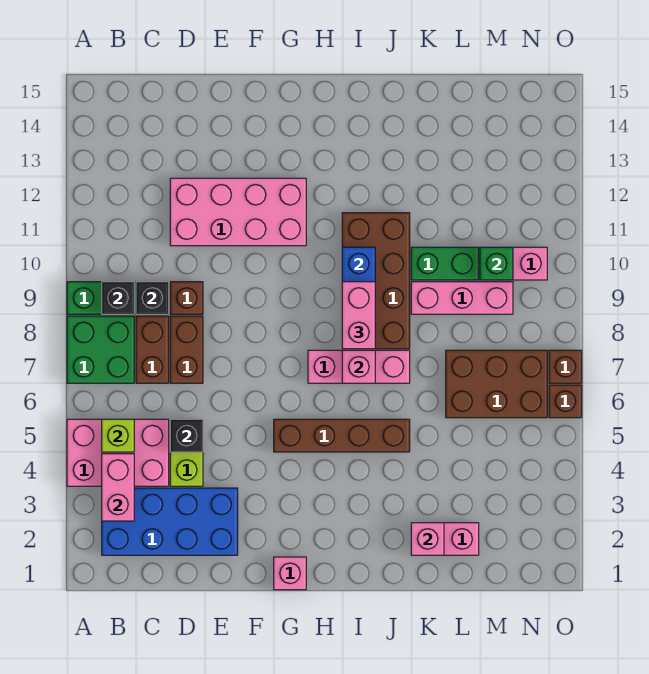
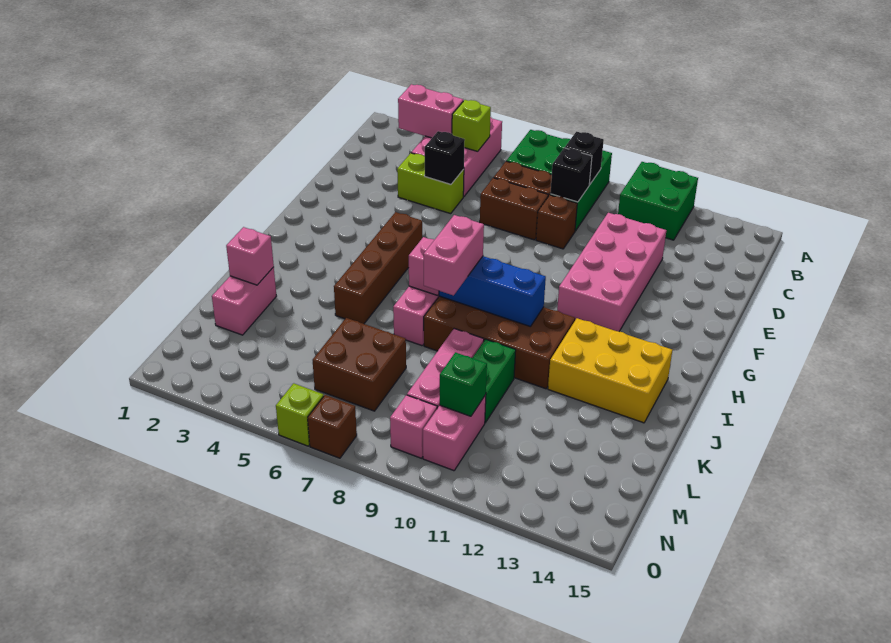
none -> green 2x2 brick [618,162,698,240]
blue 2x4 brick [102,488,238,555] -> none
pink 1x1 brick [274,557,306,590] -> pink 1x1 brick moved to [390,395,437,458]
pink 1x2 brick [342,282,375,349] -> pink 1x2 brick turned to [424,215,484,295]
none -> yellow 2x3 brick [548,318,672,423]
brown 2x3 brick [446,350,547,418] -> brown 2x2 brick [313,318,406,411]
brown 1x1 brick [549,385,582,418] -> lime 1x1 brick [276,383,324,446]

